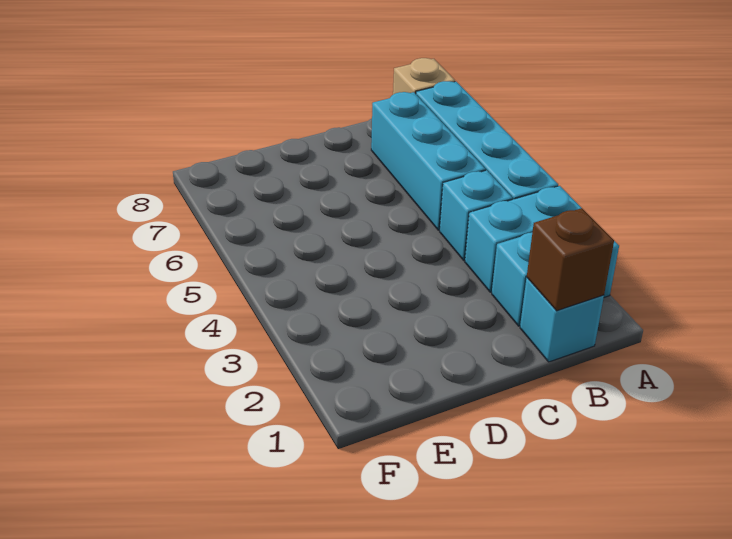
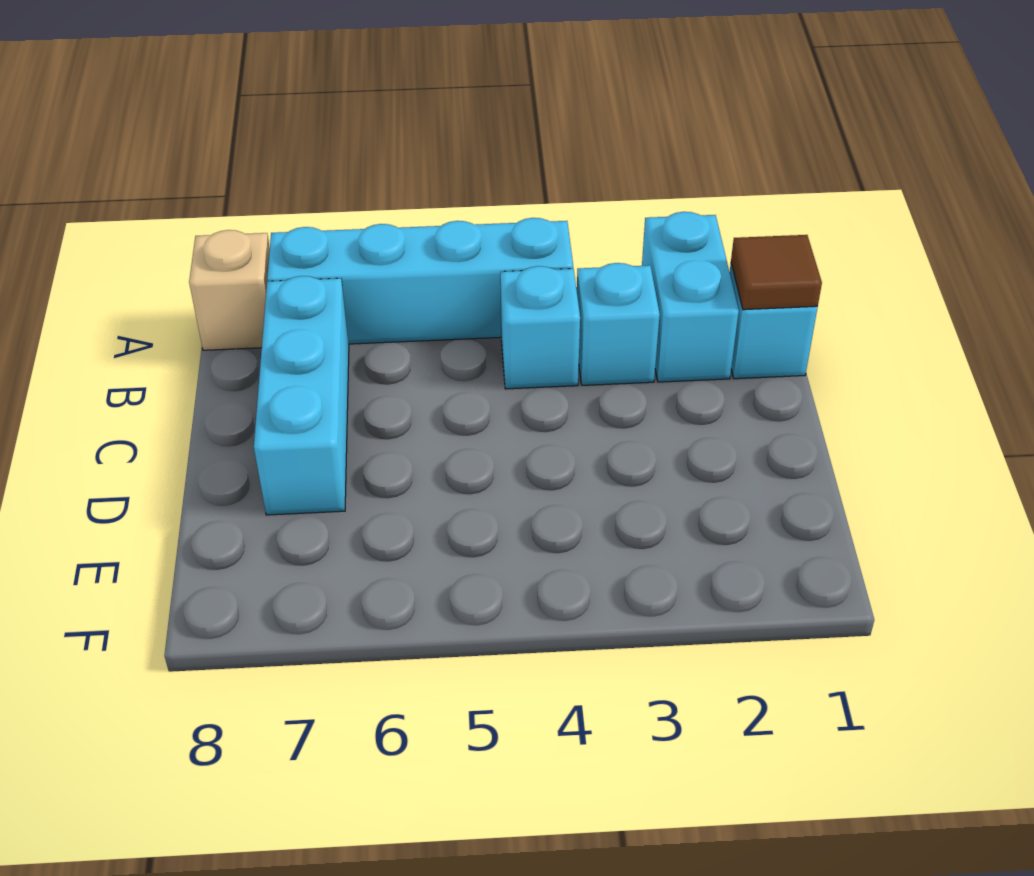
cyan 1x2 brick [465,186,581,292] -> cyan 1x1 brick [577,263,660,385]
brown 1x1 brick [527,208,614,311] -> brown 1x1 tile [731,235,822,310]
cyan 1x3 brick [371,92,486,230] -> cyan 1x3 brick turned to [254,276,349,515]

